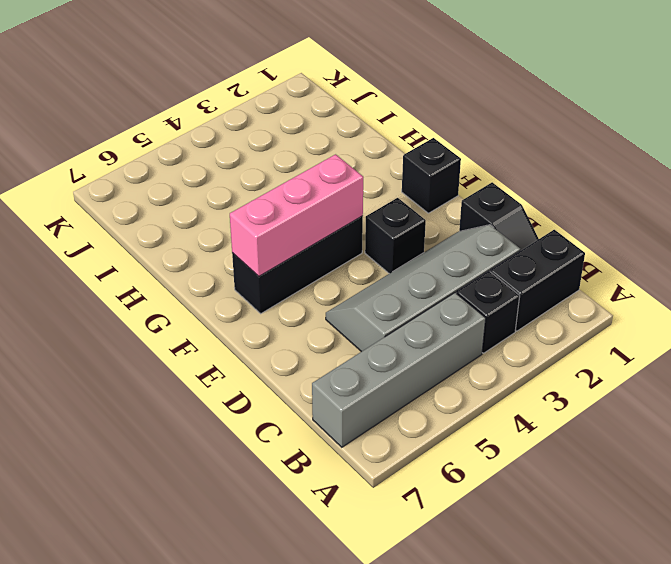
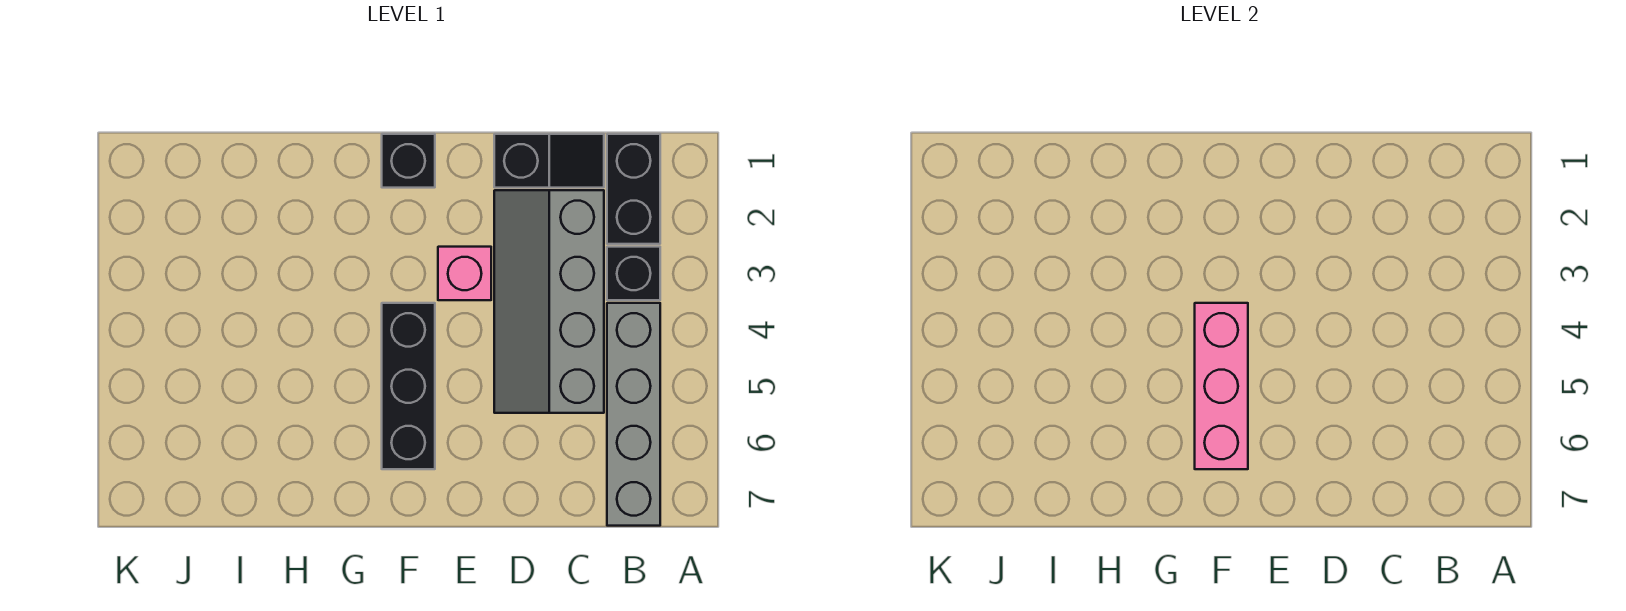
black 1x1 brick [365,198,426,274] -> pink 1x1 brick [438,247,491,300]

